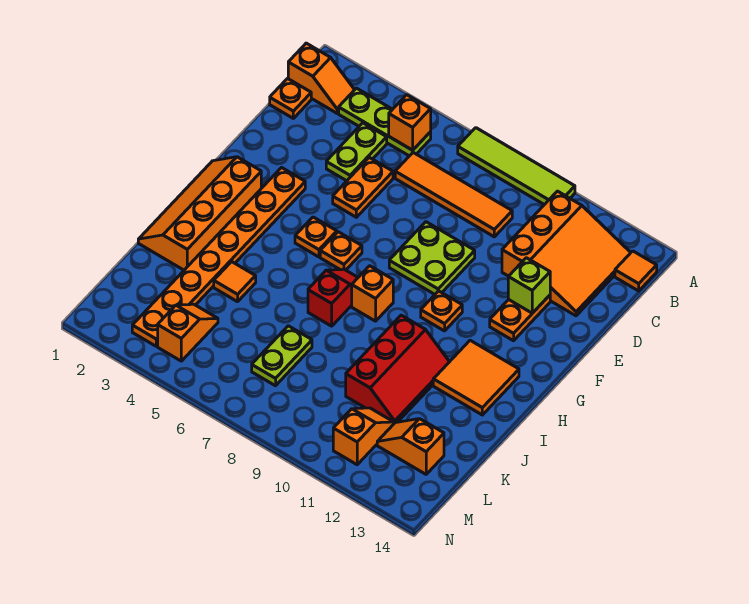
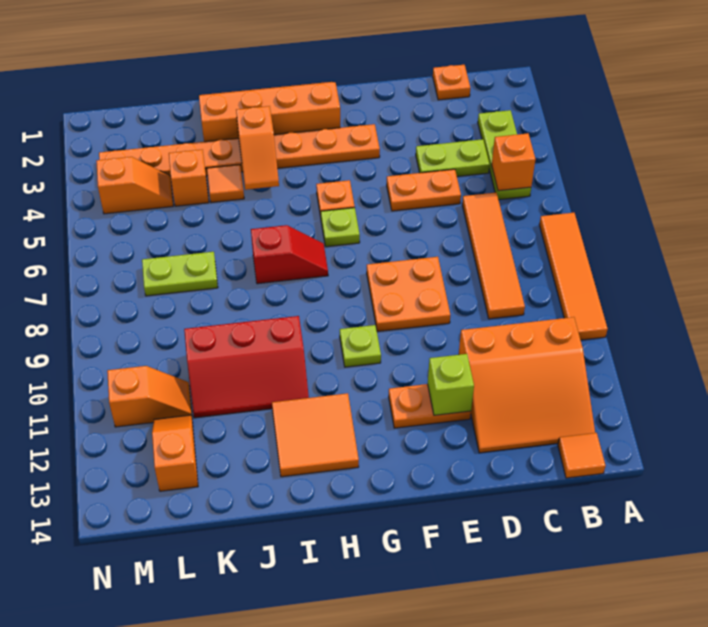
lime 1x4 tile [458,128,575,205] -> orange 1x4 tile [539,213,608,340]
orange 1x2 slope [288,43,354,113] -> orange 1x2 slope moved to [236,106,279,190]
lime 2x2 plate [389,222,475,294] -> orange 2x2 plate [367,257,450,332]
orange 1x1 plate [320,232,362,270] -> lime 1x1 plate [321,208,360,247]
orange 1x1 plate [421,291,462,331] -> lime 1x1 plate [340,325,381,367]
orange 1x1 brick [352,266,393,321] -> orange 1x1 brick moved to [169,149,209,206]

